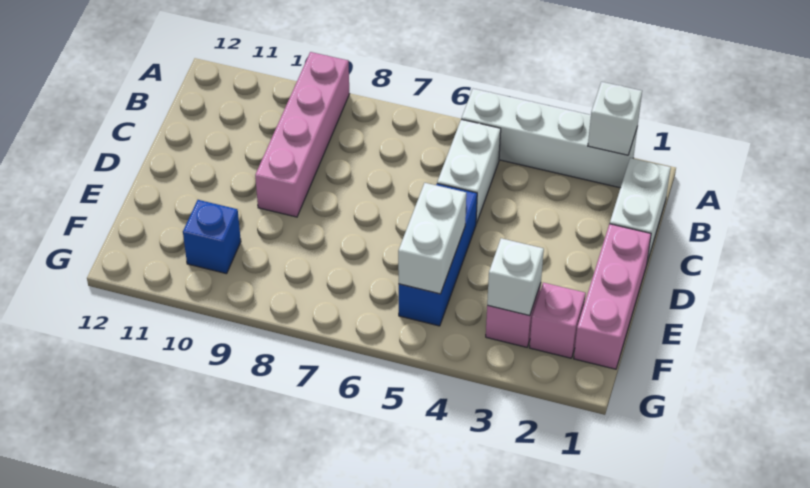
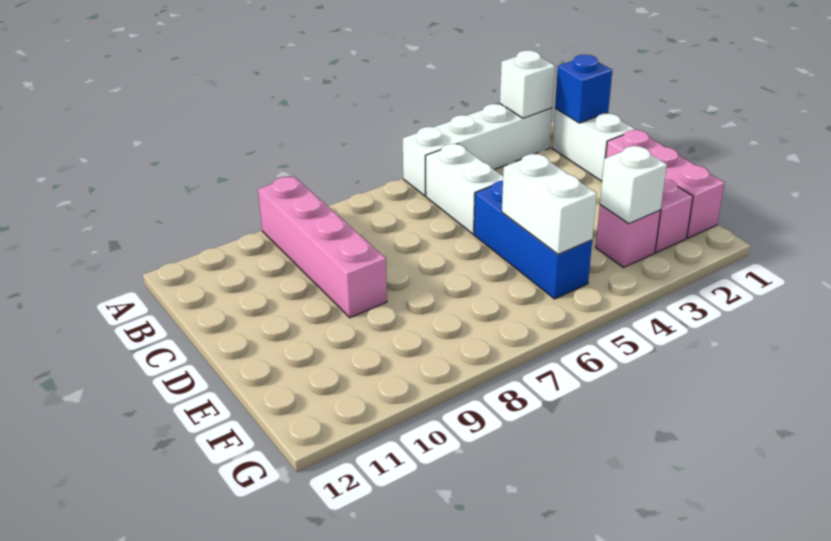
blue 1x1 brick [183,200,241,274] -> blue 1x1 brick moved to [555,55,612,123]

